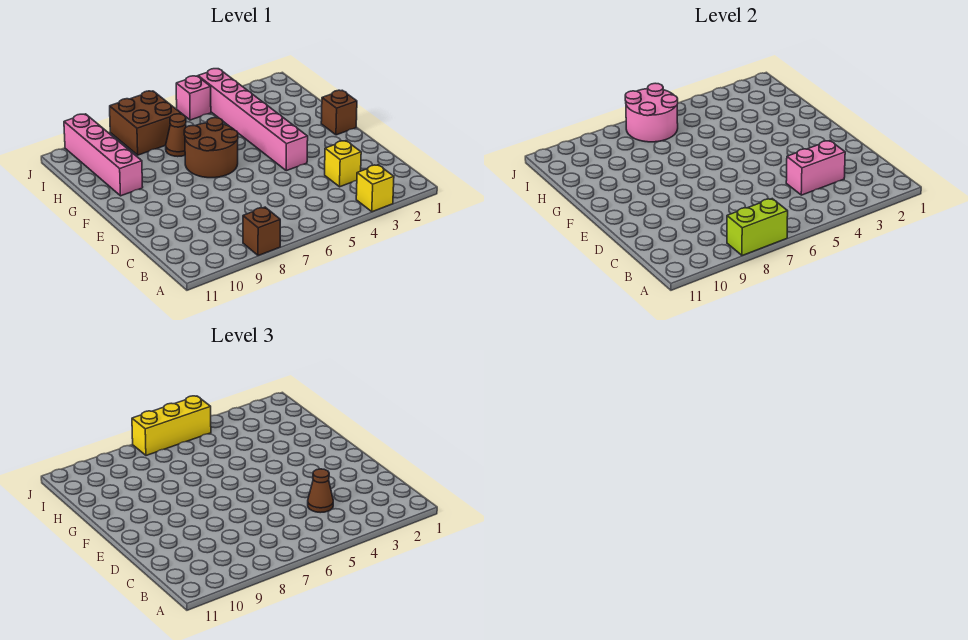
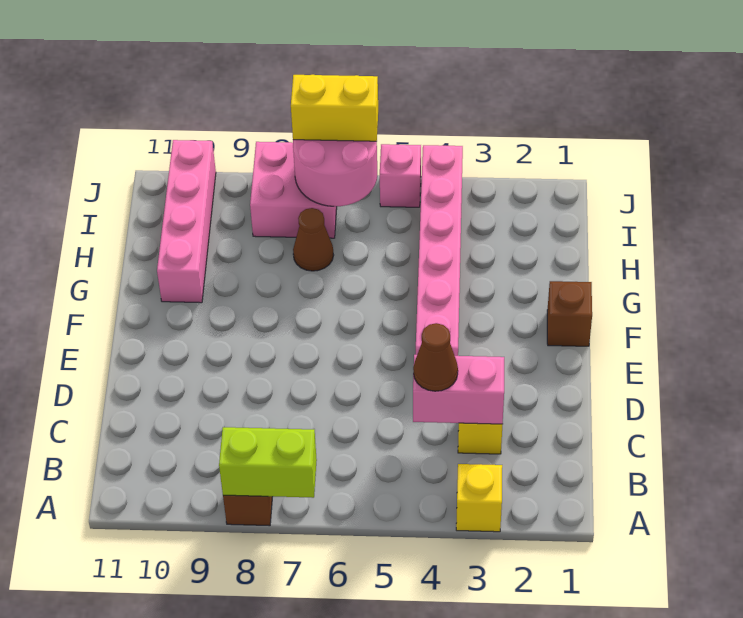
brown 2x2 round brick [184,118,238,178] -> none
brown 2x2 brick [110,91,181,155] -> pink 2x2 brick [250,142,337,238]
yellow 1x3 brick [132,396,211,456] -> yellow 1x2 brick [291,75,378,141]

